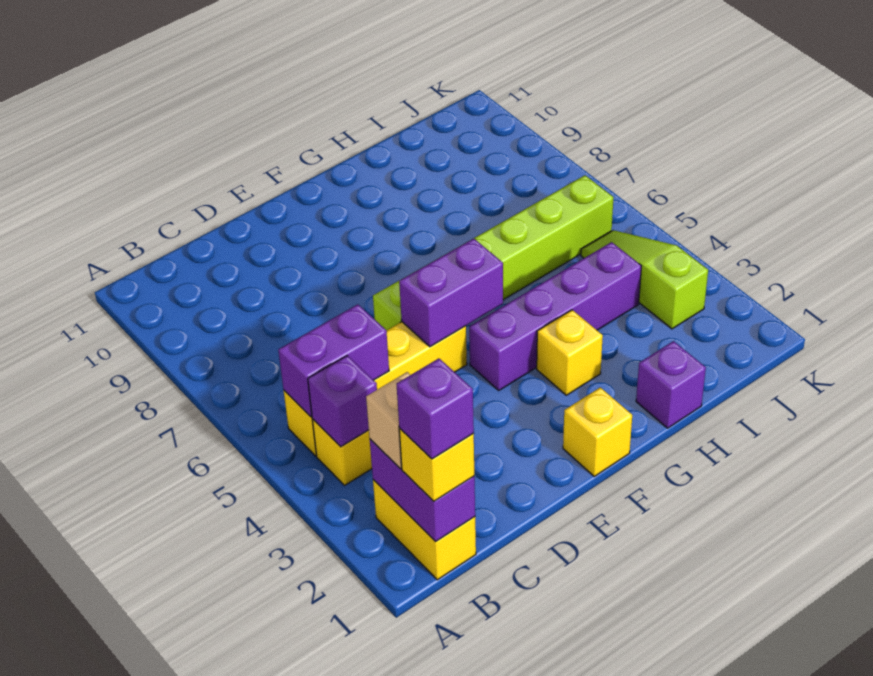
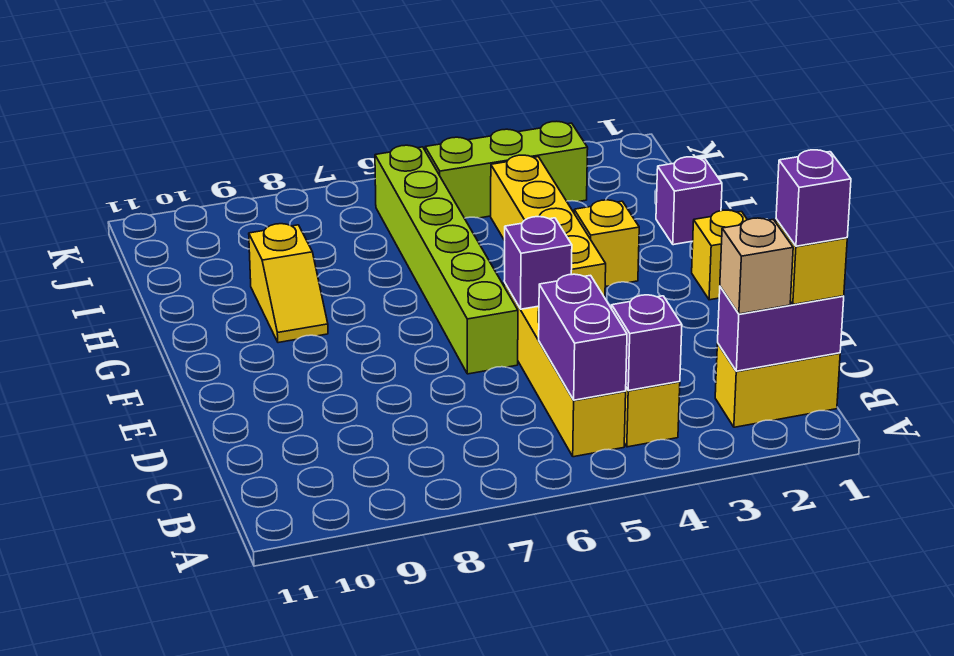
purple 1x2 brick [399,238,503,347] -> purple 1x1 brick [504,217,572,309]
purple 1x4 brick [469,242,641,390] -> yellow 1x4 brick [491,155,606,298]
none -> yellow 1x2 slope [249,224,328,343]
lime 1x3 slope [581,230,708,329] -> lime 1x3 brick [425,121,588,218]

